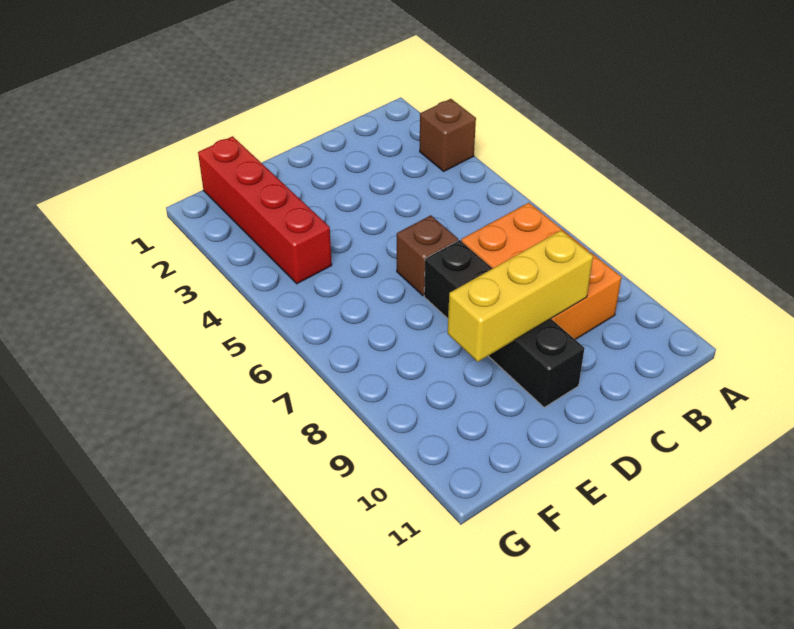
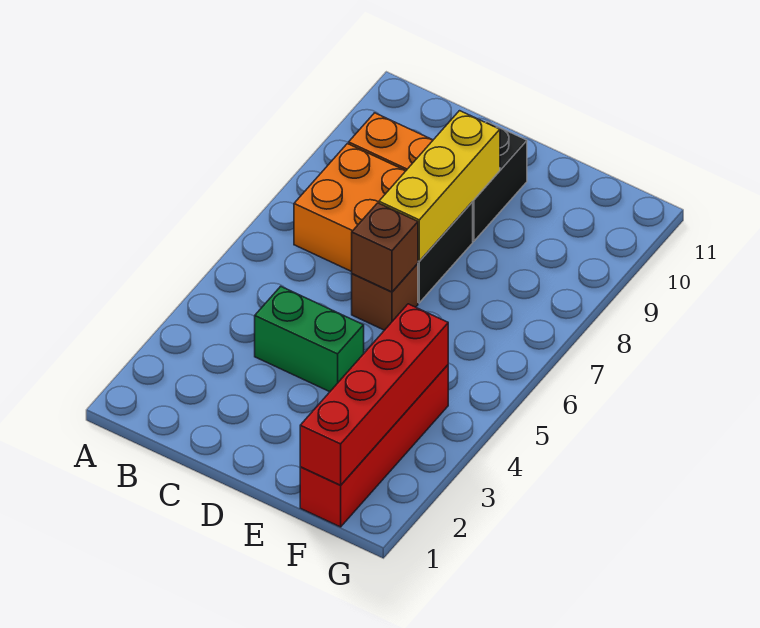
brown 1x1 brick [420,99,476,171] -> brown 1x1 brick moved to [352,203,418,292]
none -> green 1x2 brick [255,286,364,392]
yellow 1x3 brick [448,230,593,362] -> yellow 1x3 brick turned to [379,111,500,261]
none -> red 1x4 brick [300,304,448,485]

